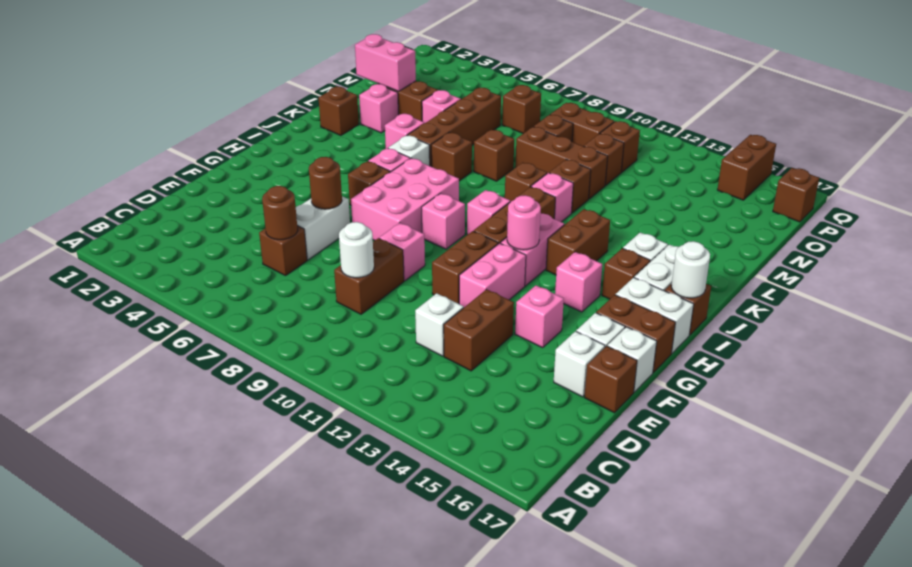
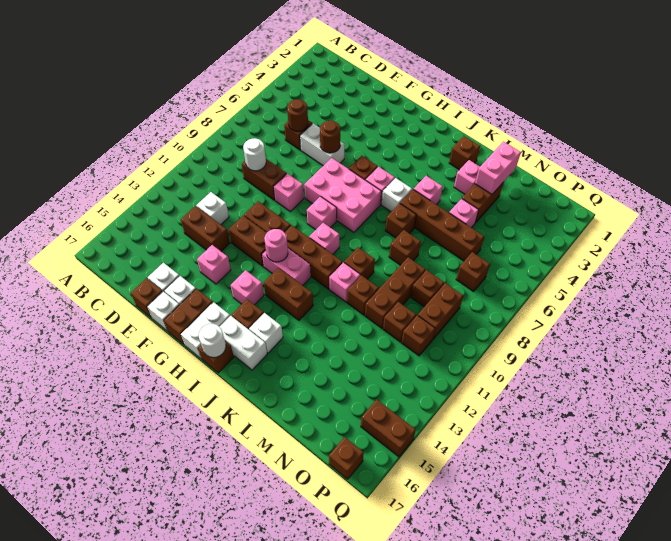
pink 1x2 brick [459,243,526,307] -> brown 1x2 brick [229,216,267,266]

